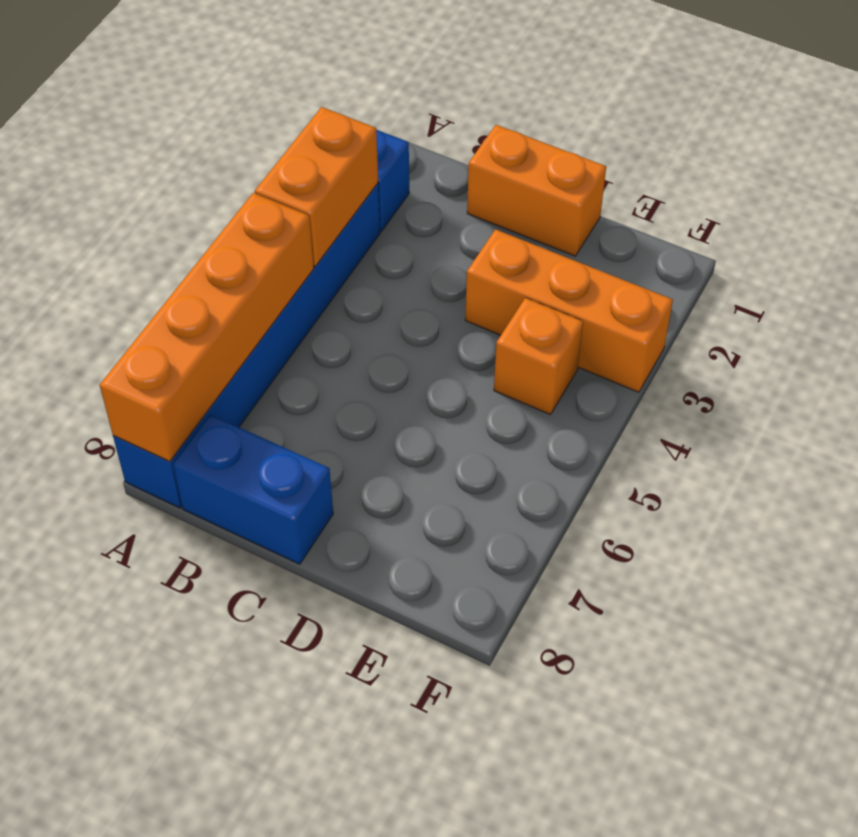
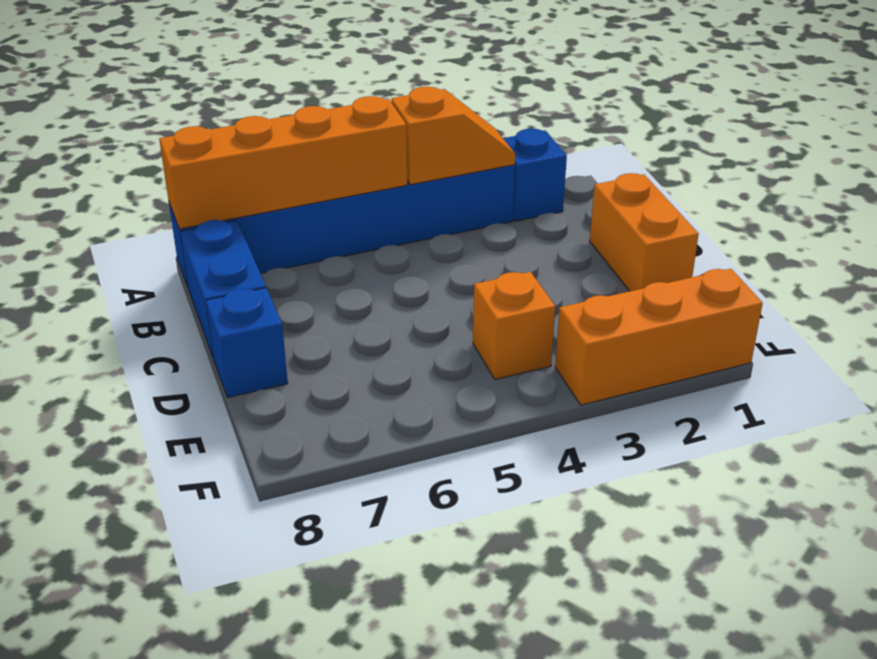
orange 1x2 brick [255,107,378,266] -> orange 1x2 slope [391,87,515,185]
orange 1x3 brick [465,229,673,392] -> orange 1x3 brick turned to [555,269,763,405]
none -> blue 1x1 brick [206,288,288,398]

